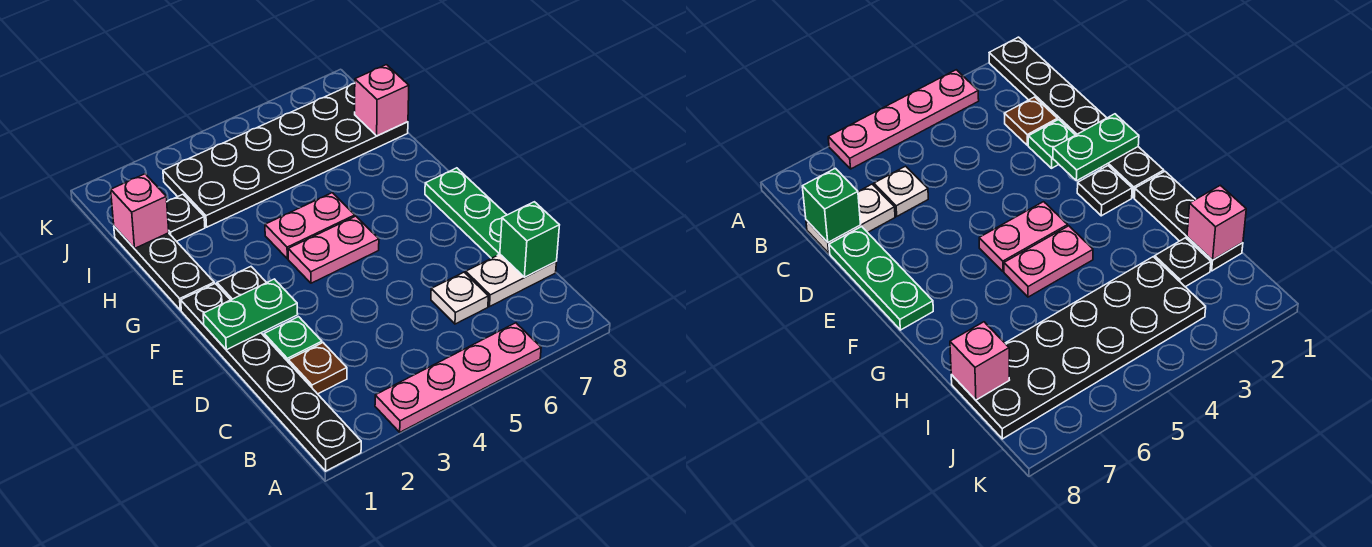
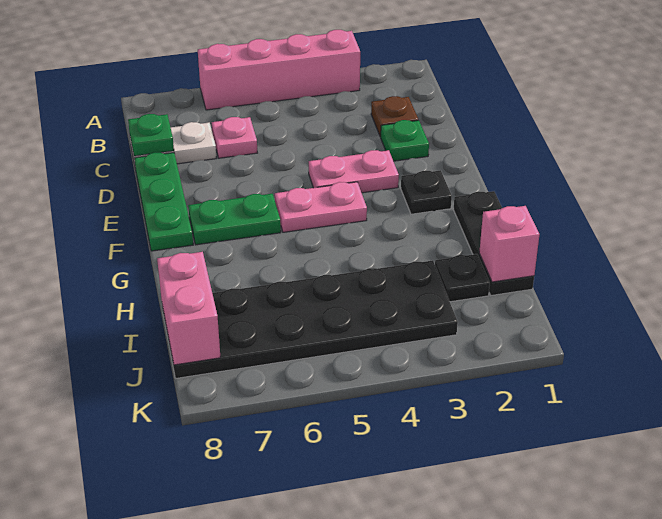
black 1x6 plate [181,284,361,471] -> none
pink 1x4 plate [375,323,541,432] -> pink 1x4 brick [198,30,360,110]
white 1x1 plate [431,272,488,324] -> pink 1x1 plate [212,117,257,158]
green 1x1 brick [500,202,559,277] -> green 1x1 plate [128,114,174,156]
green 1x2 plate [203,279,298,350] -> green 1x2 plate moved to [188,194,281,245]
pink 1x2 plate [265,193,355,259] -> pink 1x2 plate moved to [309,150,399,193]
pink 1x1 brick [355,65,409,136] -> pink 1x2 brick [157,252,220,365]

